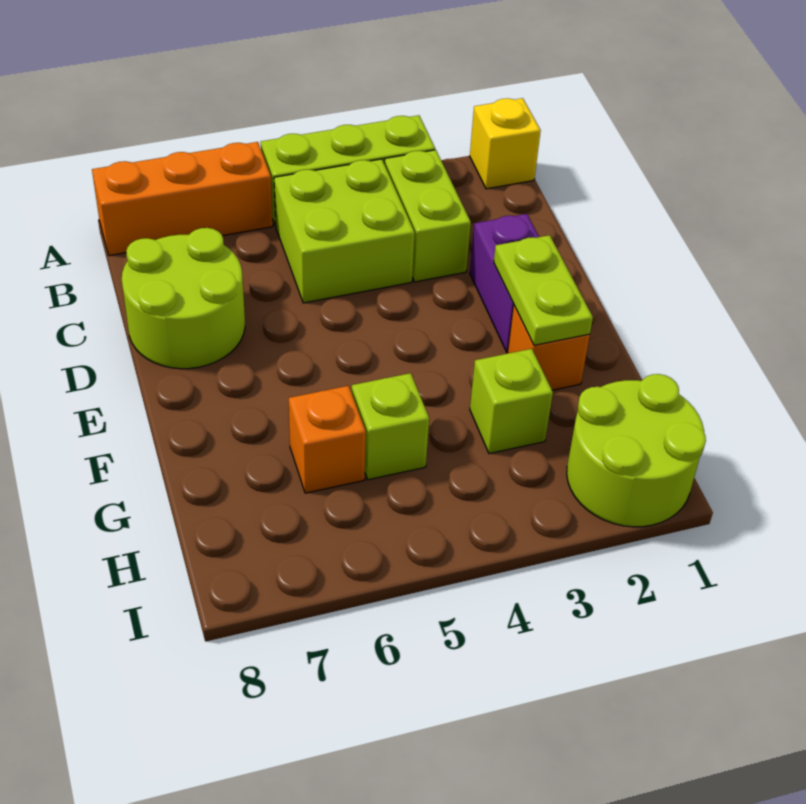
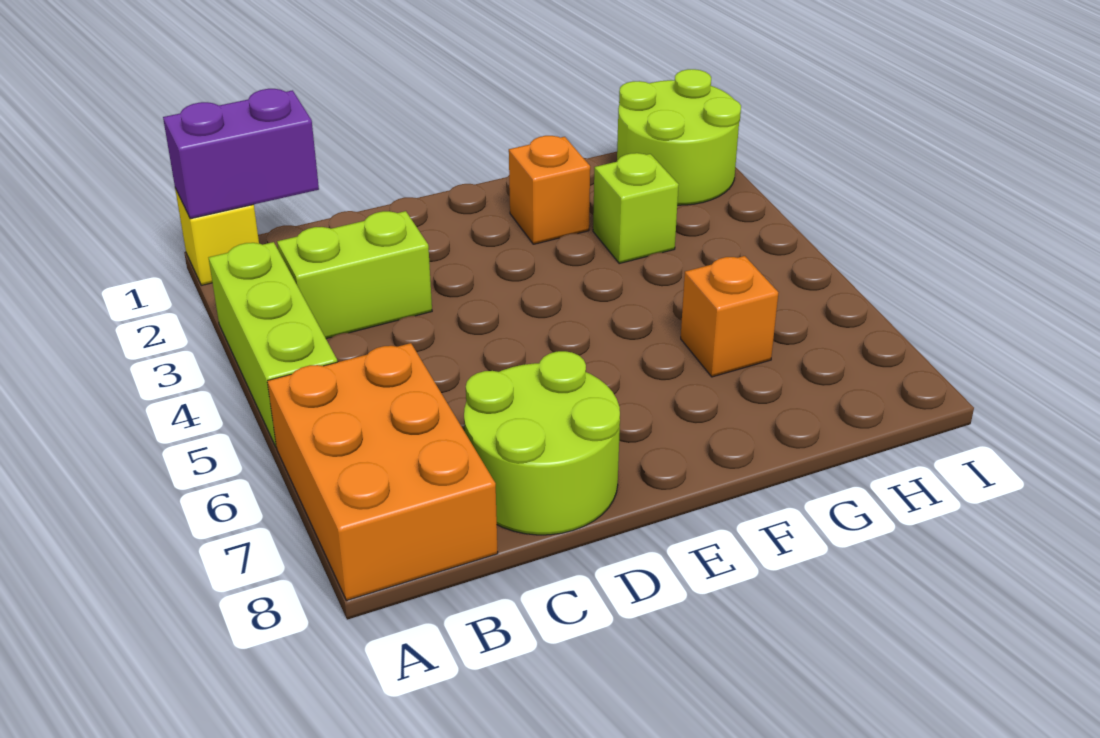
orange 1x3 brick [92,142,273,256] -> orange 2x3 brick [267,343,498,601]
lime 2x2 brick [274,159,415,303] -> none
purple 1x2 brick [470,214,539,352] -> purple 1x2 brick moved to [163,89,319,219]
lime 1x2 plate [494,235,593,345] -> none
lime 1x1 brick [352,373,429,480] -> none

